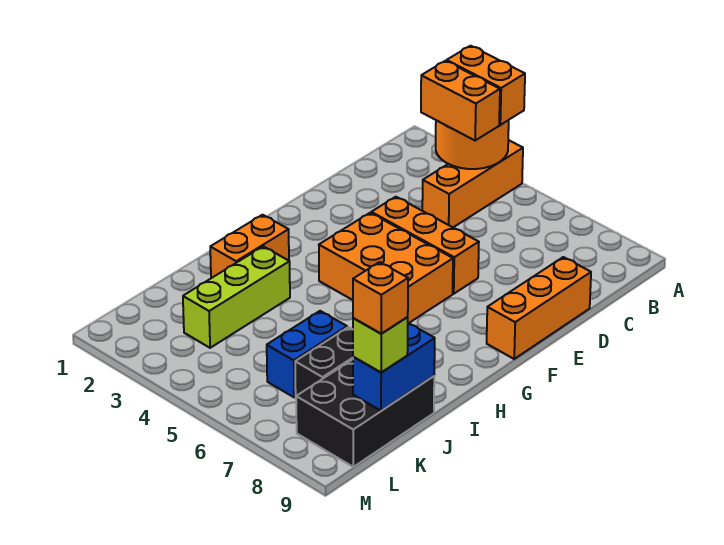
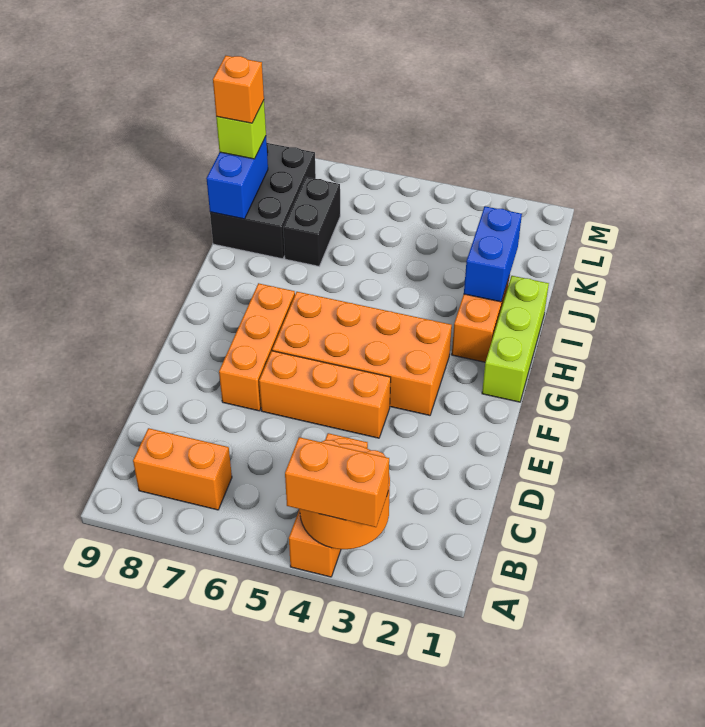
orange 1x2 brick [421,61,500,140] -> orange 1x2 brick moved to [133,428,232,510]
orange 1x3 brick [487,257,591,359] -> orange 1x3 brick moved to [219,283,295,411]
orange 2x3 brick [319,213,453,323] -> orange 2x4 brick [272,292,452,415]
lime 1x3 brick [183,246,290,348] -> lime 1x3 brick moved to [482,276,549,402]
blue 1x2 brick [267,311,347,397] -> blue 1x2 brick moved to [464,206,522,302]

